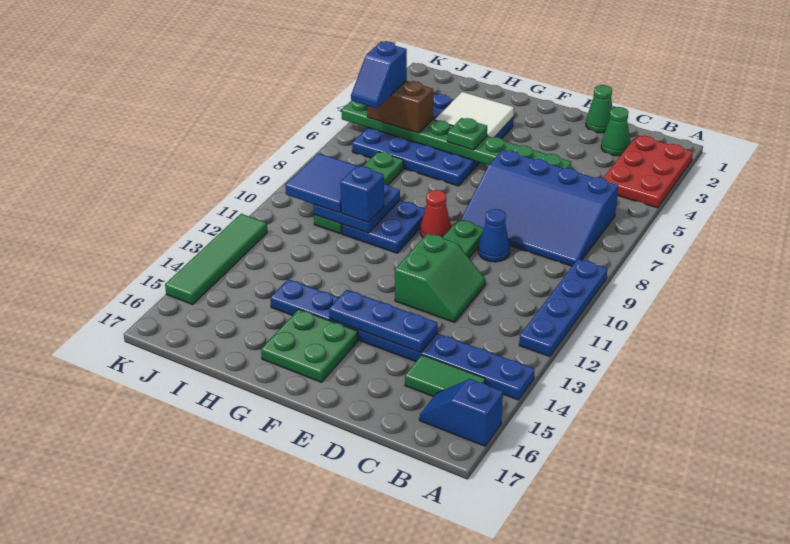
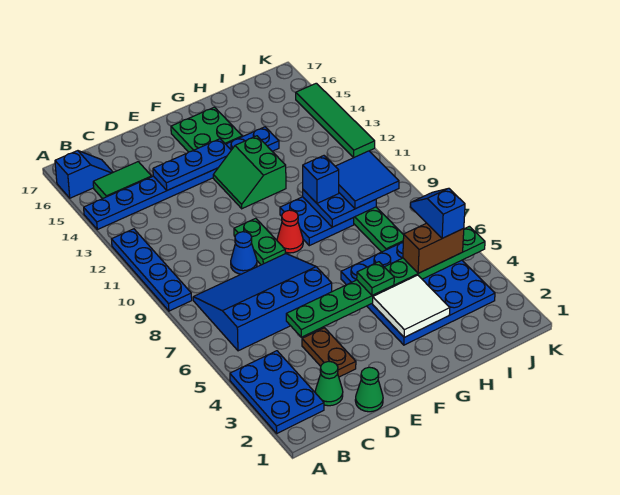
red 2x3 plate [604,135,693,208] -> blue 2x3 plate [230,351,324,433]
none -> brown 1x2 plate [302,328,356,377]
green 2x2 slope [395,233,486,322] -> green 2x2 slope moved to [213,136,286,209]

